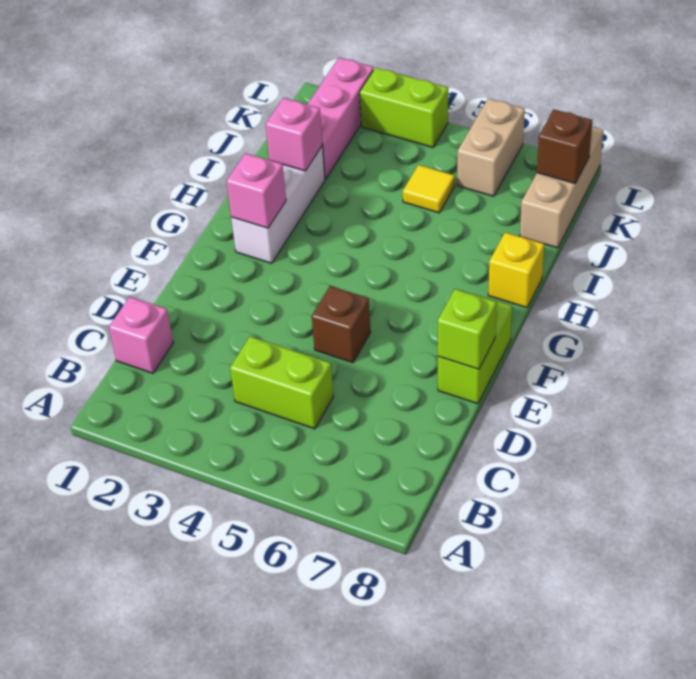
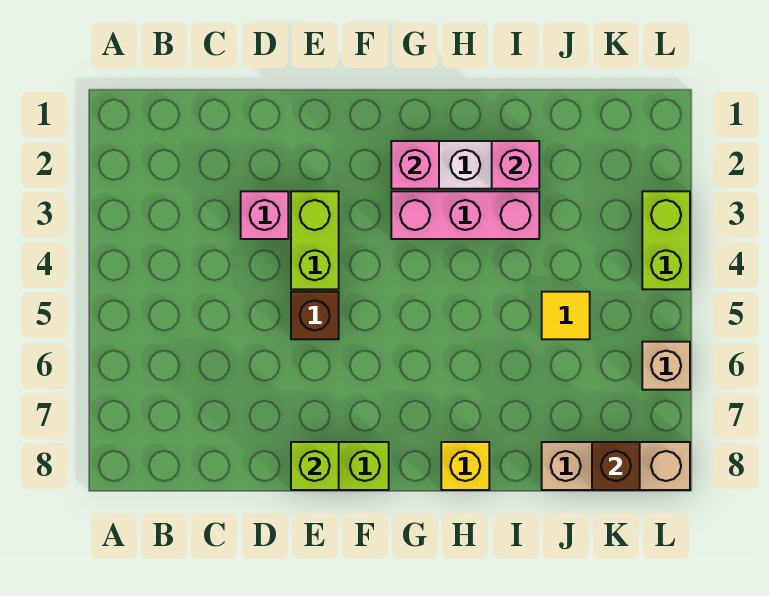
pink 1x1 brick [109,297,173,373] -> pink 1x1 brick moved to [241,191,288,239]
lime 1x2 brick [230,336,333,429] -> lime 1x2 brick moved to [291,191,339,289]
pink 1x3 brick [307,58,374,179] -> pink 1x3 brick moved to [391,191,539,239]
tan 1x2 brick [457,98,525,196] -> tan 1x1 brick [642,342,690,390]

